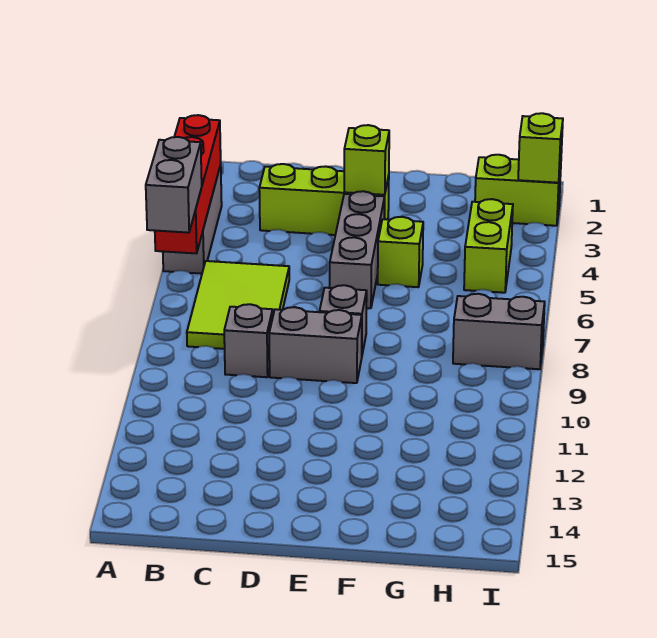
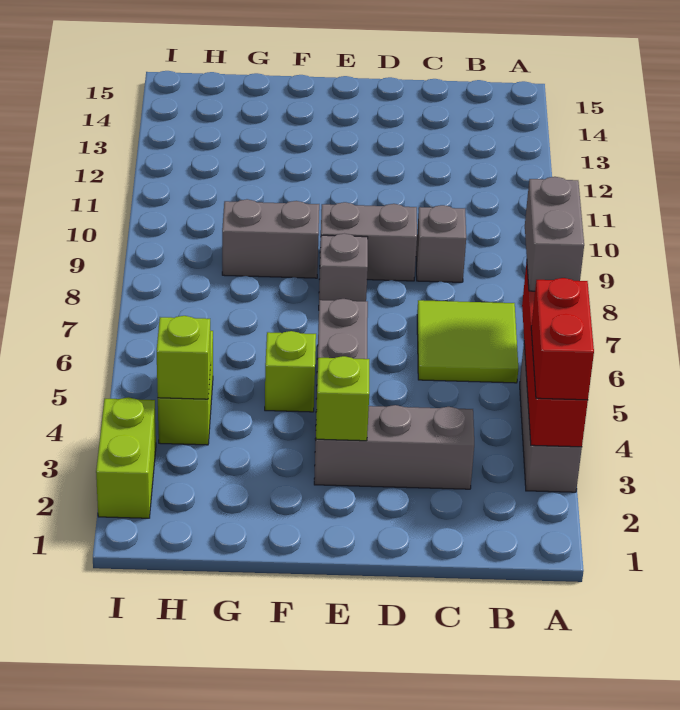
none -> red 1x2 brick [531,278,594,400]
lime 2x3 tile [187,261,289,349] -> lime 2x2 tile [417,300,518,383]
lime 1x3 brick [259,164,389,235] -> grey 1x3 brick [314,405,474,489]
lime 1x2 brick [475,155,561,226] -> lime 1x2 brick turned to [96,397,156,518]
grey 1x2 brick [453,294,545,369] -> grey 1x2 brick moved to [222,199,319,278]
lime 1x1 brick [518,113,563,183] -> lime 1x1 brick moved to [157,316,211,399]

